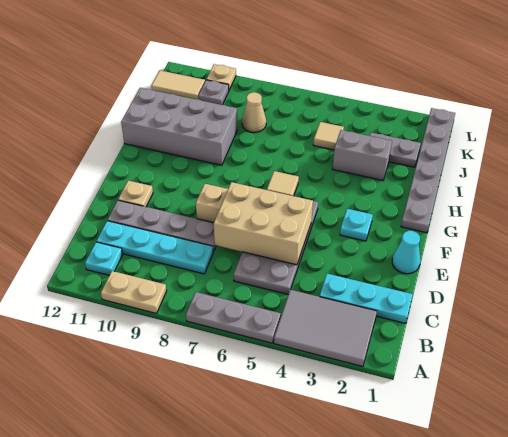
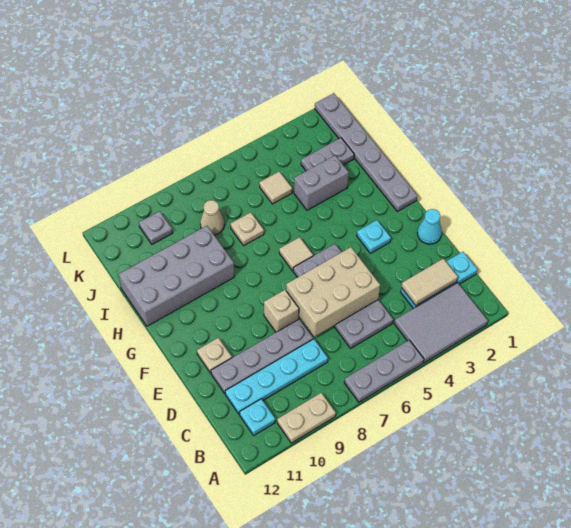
tan 1x2 tile [151,71,205,99] -> tan 1x2 tile moved to [401,259,458,305]
tan 1x1 plate [206,64,236,90] -> tan 1x1 plate moved to [230,212,264,246]

